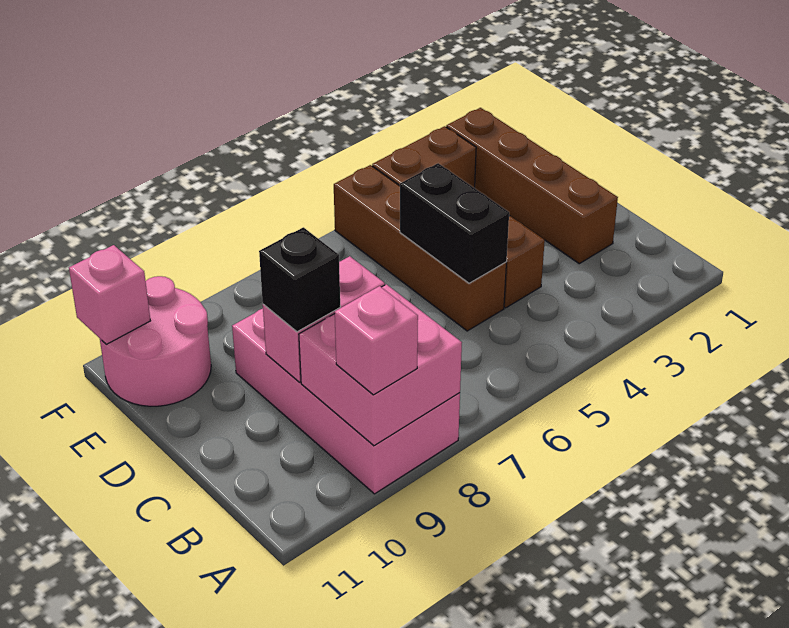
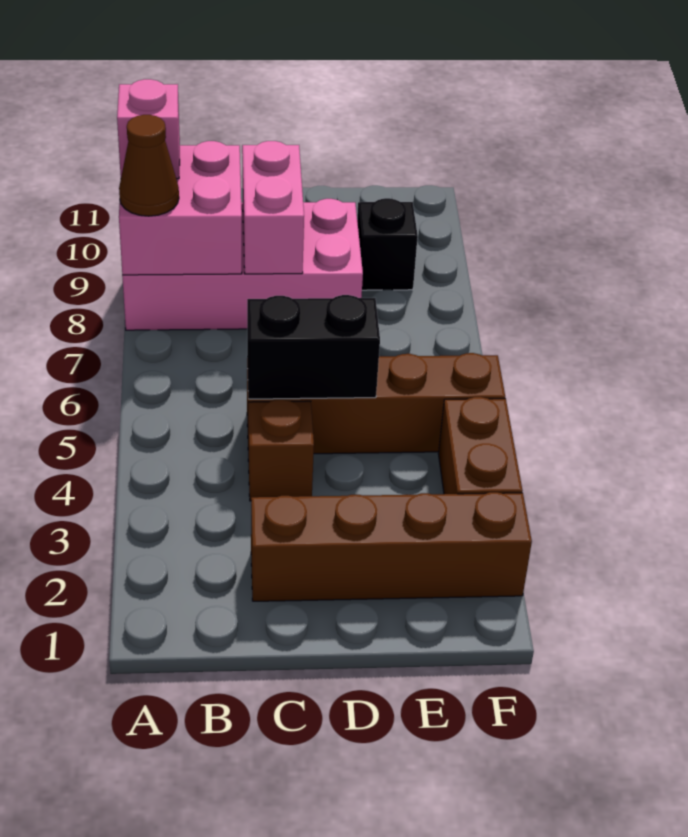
none -> brown 1x1 cone [119,115,179,216]
black 1x1 brick [259,227,340,332] -> black 1x1 brick moved to [357,198,418,290]
pink 2x2 round brick [100,276,211,406] -> none
pink 1x1 brick [69,245,150,344] -> none

